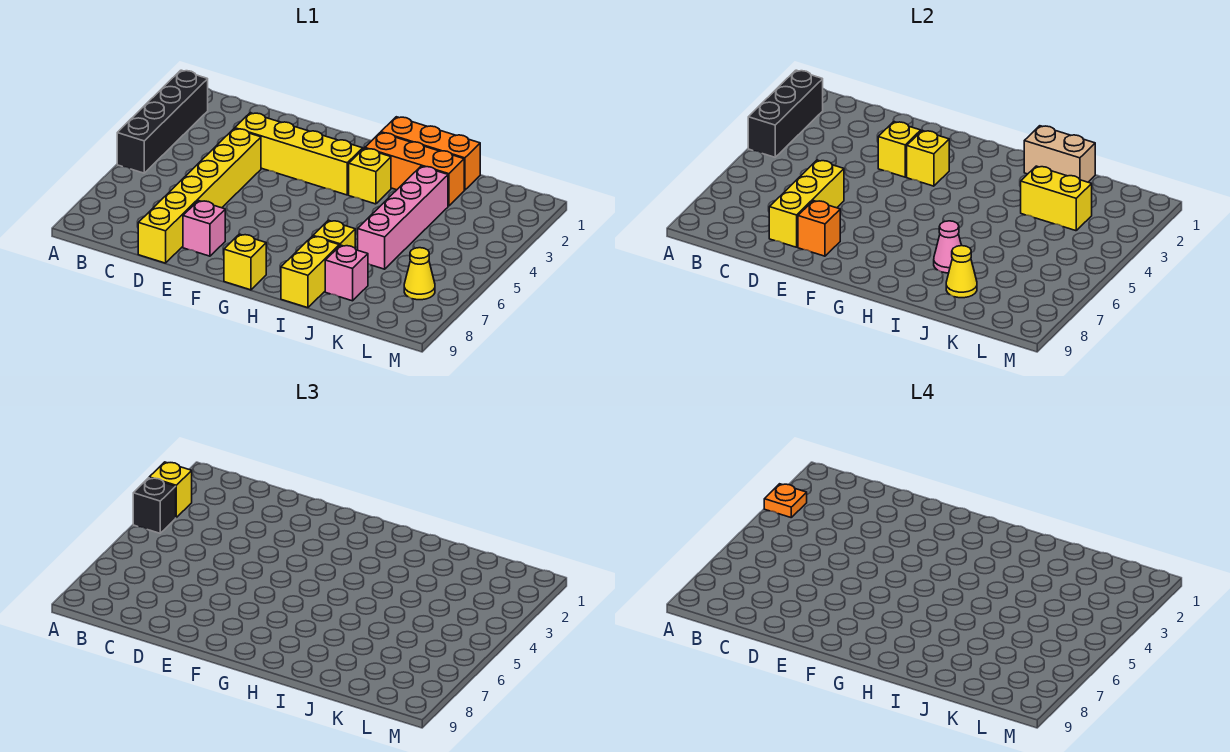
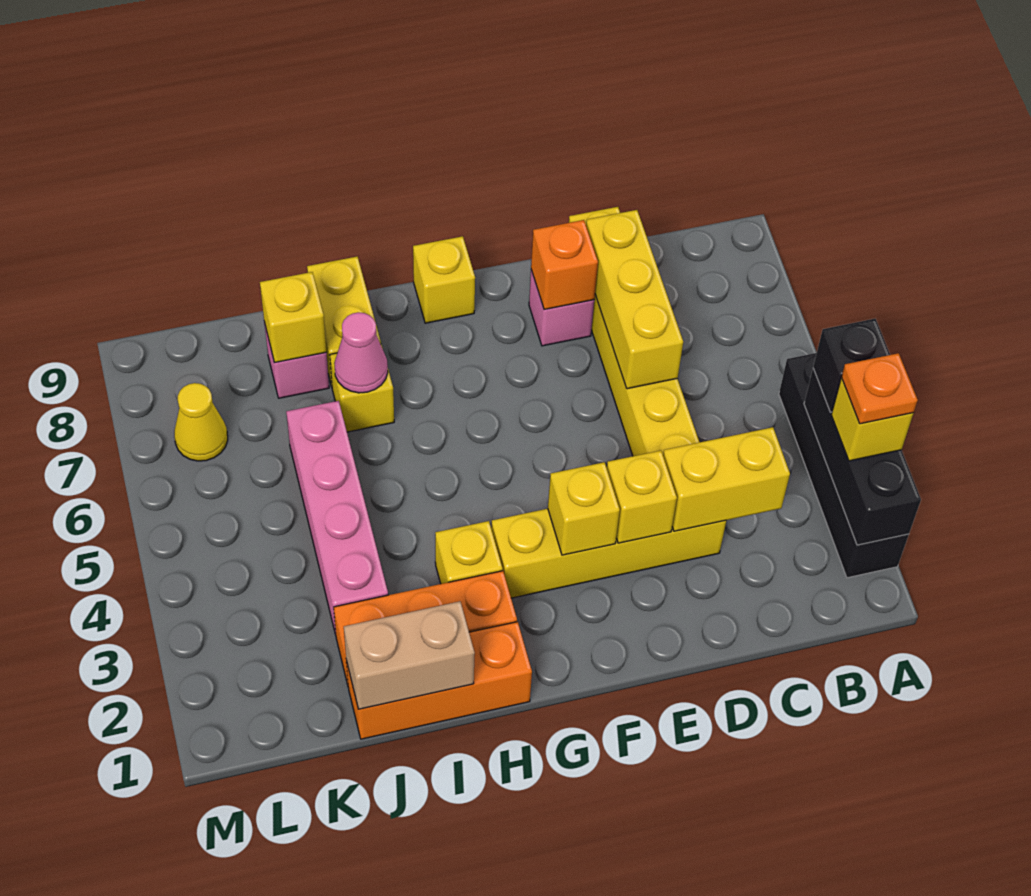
yellow 1x2 brick [1021,166,1092,231] -> yellow 1x2 brick moved to [663,427,790,531]
yellow 1x1 cone [946,246,977,298] -> yellow 1x1 brick [260,272,326,363]

